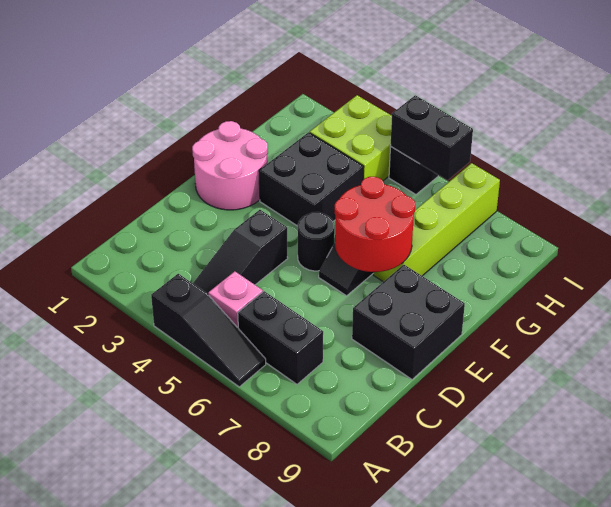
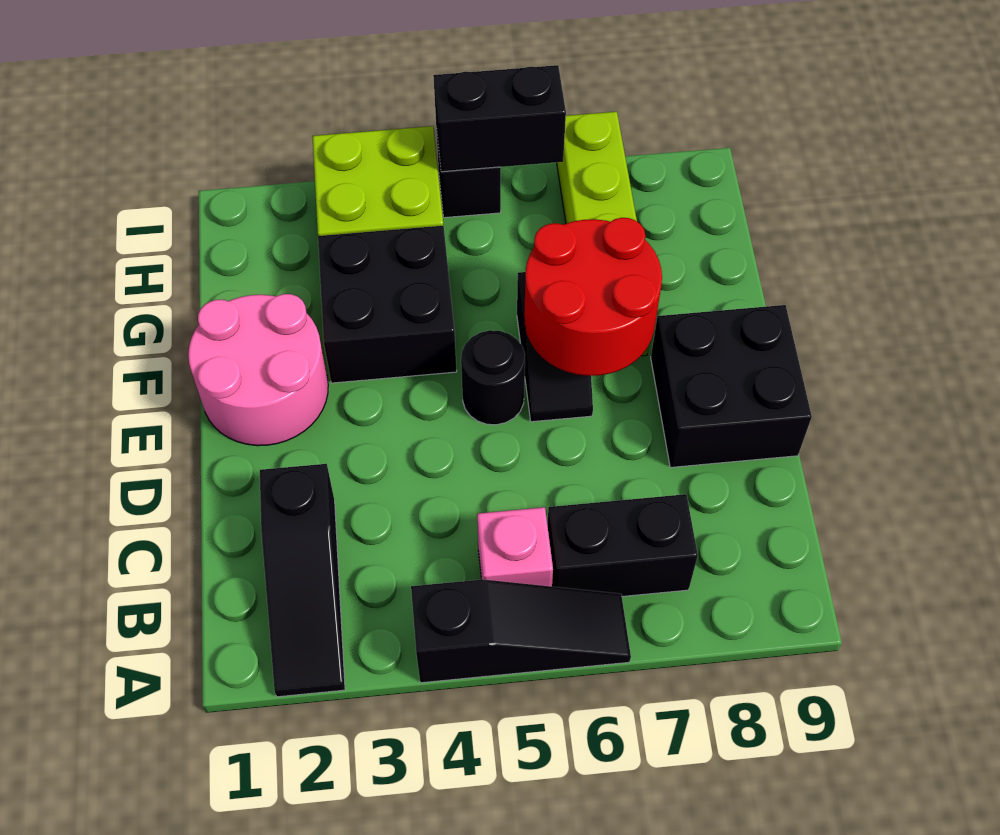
black 1x3 slope [193,210,288,294] -> black 1x3 slope moved to [260,464,345,697]

